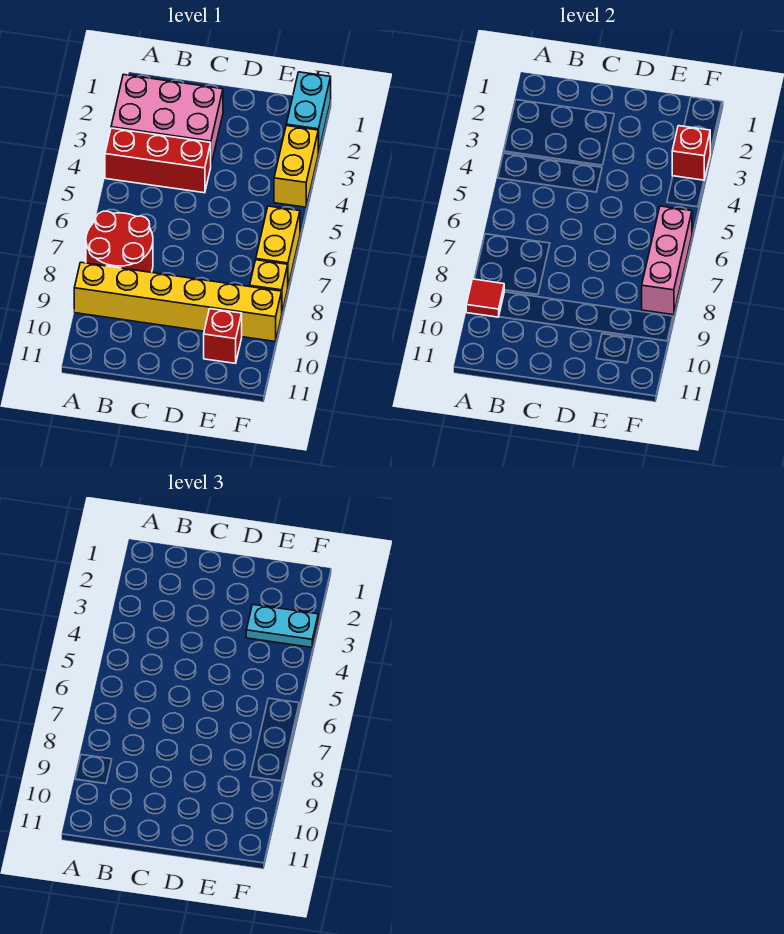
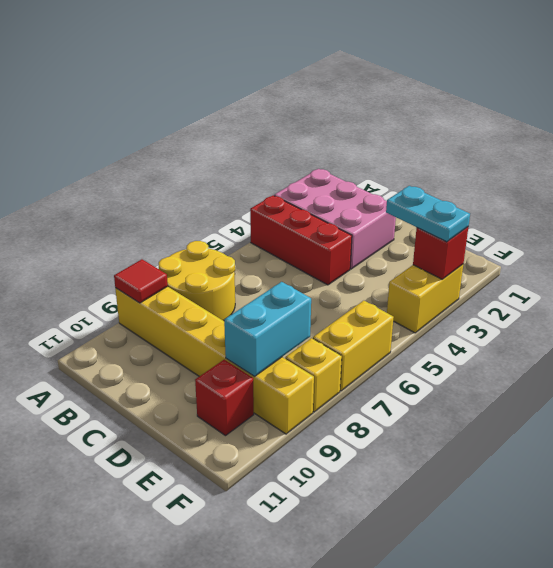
red 2x2 round brick [86,211,153,272] -> yellow 2x2 round brick [159,241,235,321]
cyan 1x2 brick [286,72,331,153] -> cyan 1x2 brick moved to [224,282,311,376]
pink 1x3 brick [642,206,692,315] -> none

